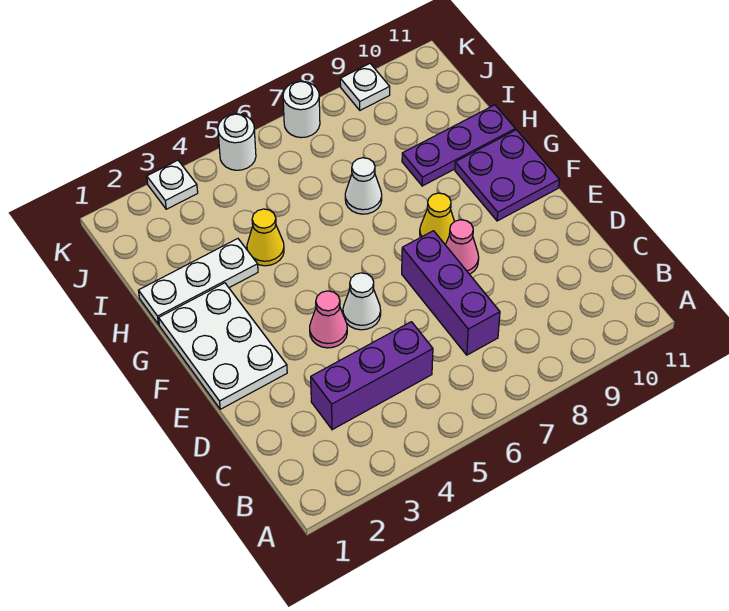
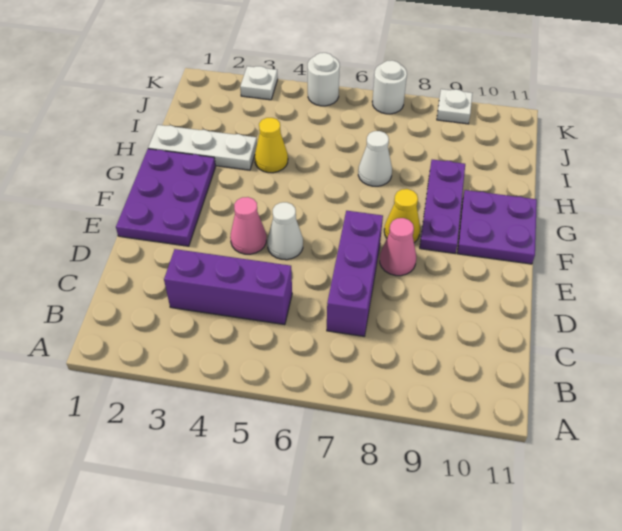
white 2x3 plate [159,283,287,409] -> purple 2x3 plate [116,149,215,246]
purple 1x3 plate [402,105,515,186] -> purple 1x3 plate turned to [420,160,465,253]

